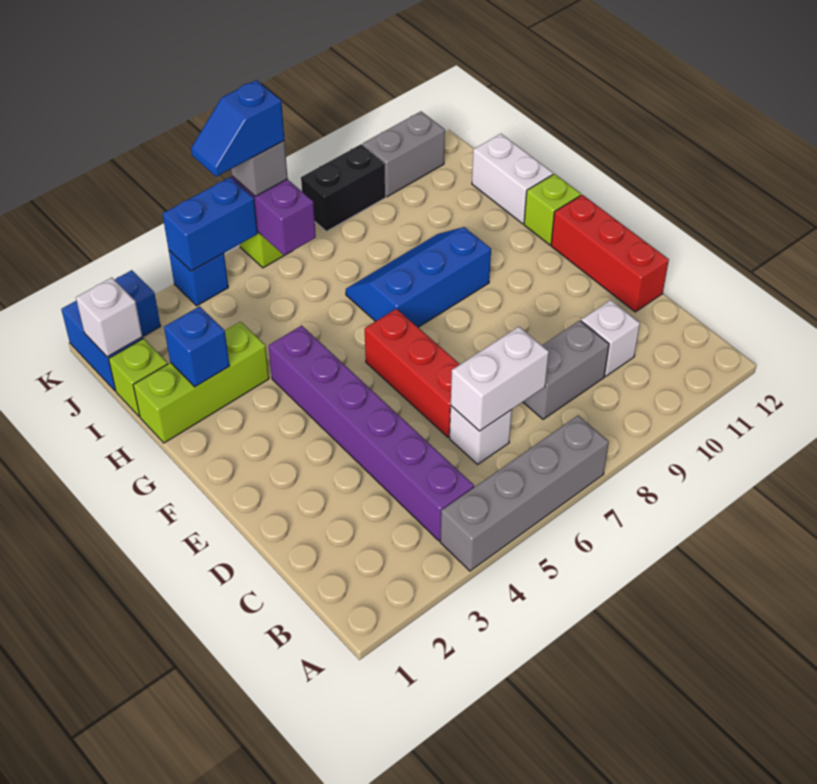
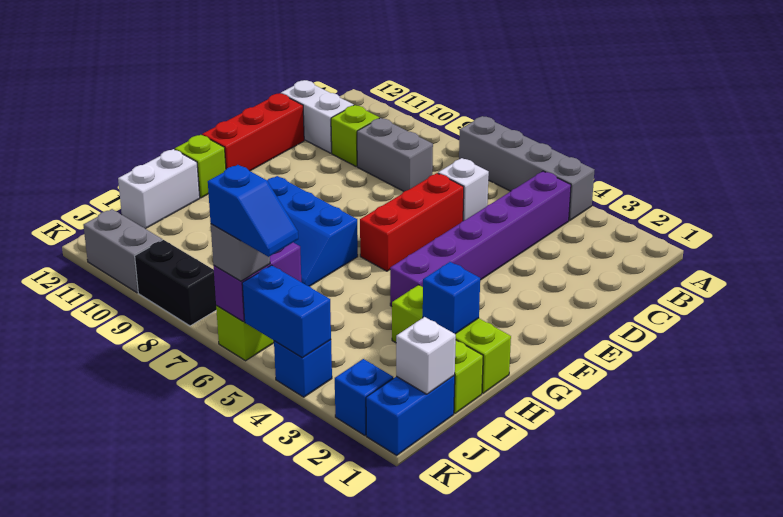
white 1x2 brick [451,327,549,431] -> white 1x2 brick moved to [281,80,354,153]
white 1x1 brick [581,300,640,376] -> lime 1x1 brick [331,105,379,166]

